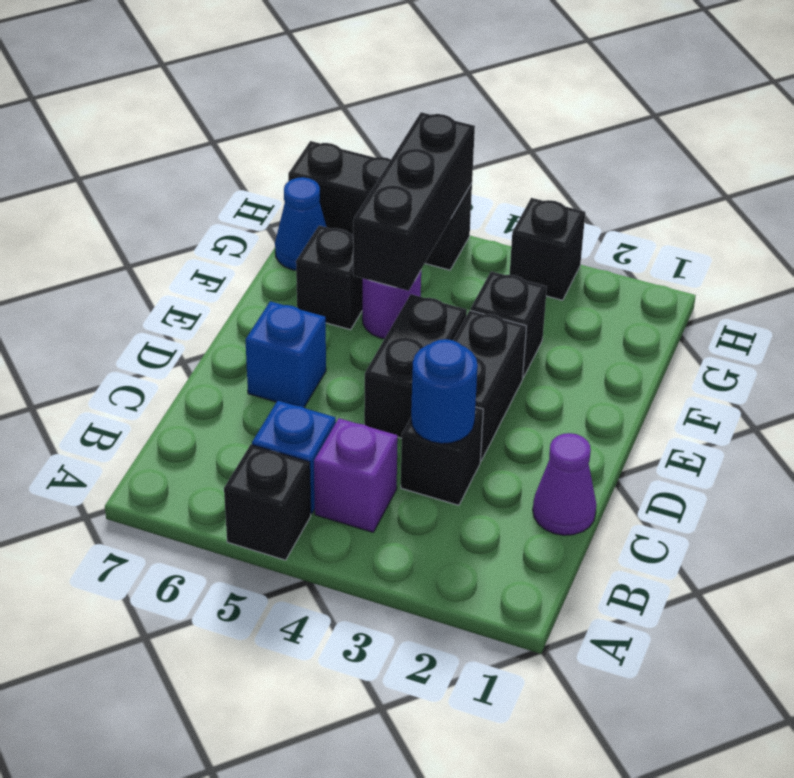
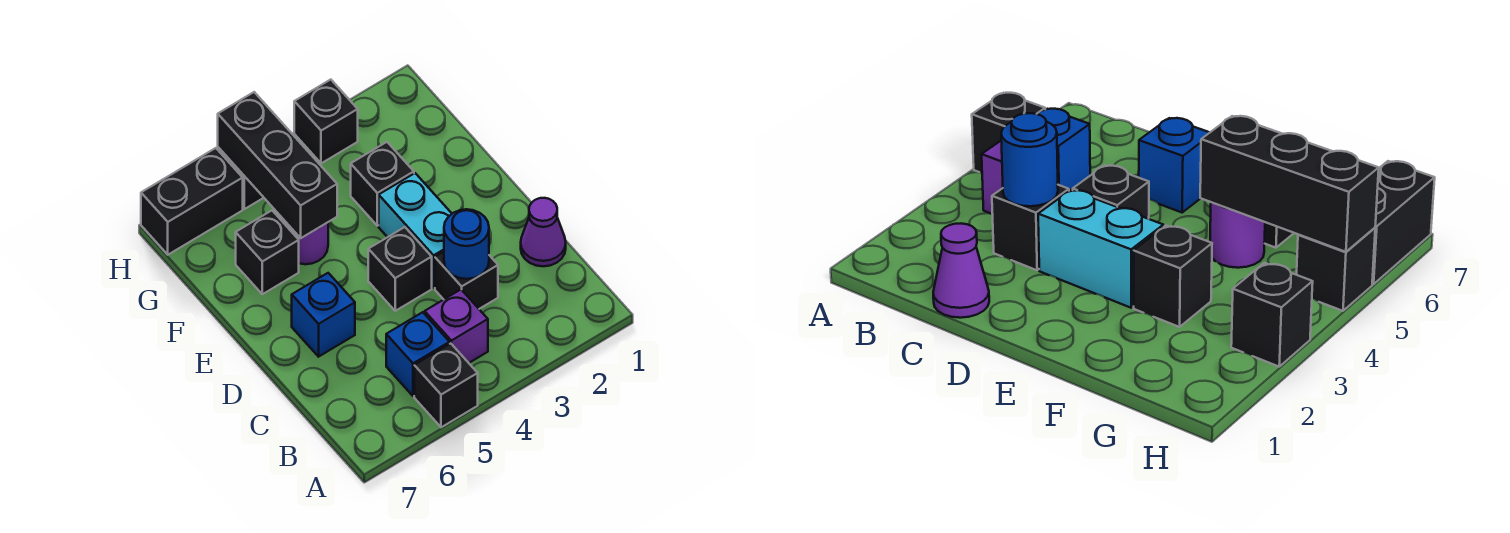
black 1x2 brick [453,310,526,461] -> cyan 1x2 brick [379,173,452,288]
black 1x2 brick [364,294,467,438] -> black 1x1 brick [368,227,432,311]
blue 1x1 cone [275,177,327,270] -> none

